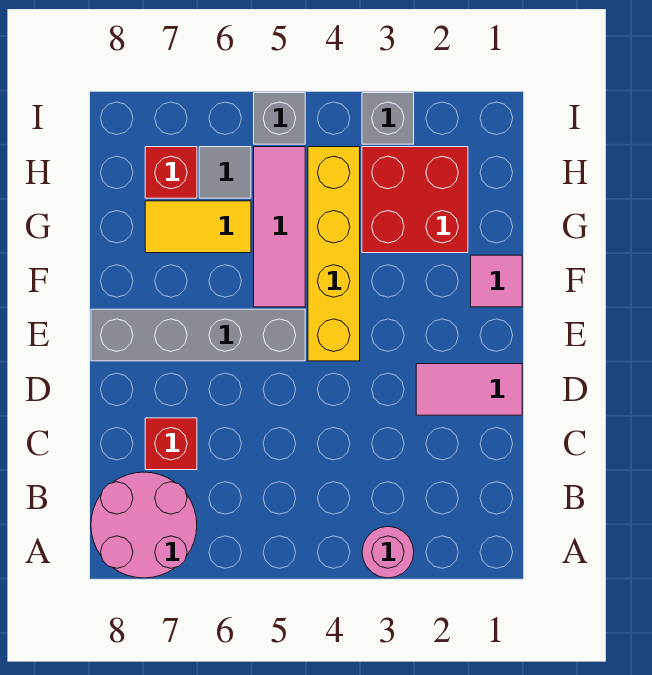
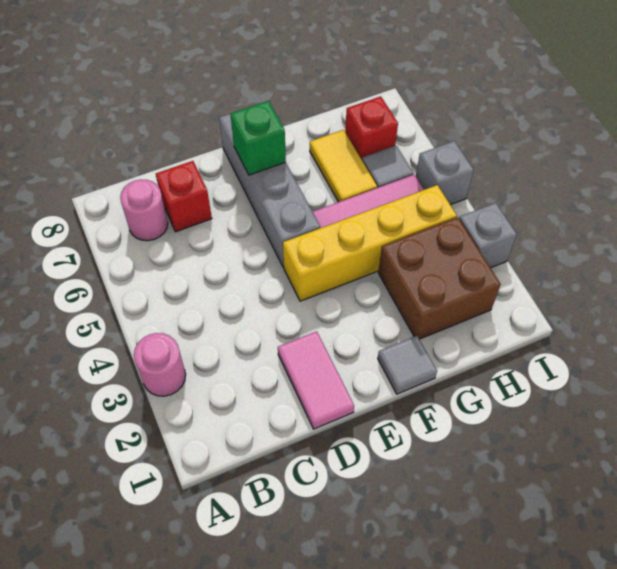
pink 2x2 round brick [91,472,197,578] -> pink 1x1 round brick [120,179,168,241]
none -> green 1x1 brick [230,101,286,175]
pink 1x1 tile [471,255,522,307] -> grey 1x1 tile [378,336,437,394]
red 2x2 brick [362,147,468,253] -> brown 2x2 brick [378,217,501,339]

